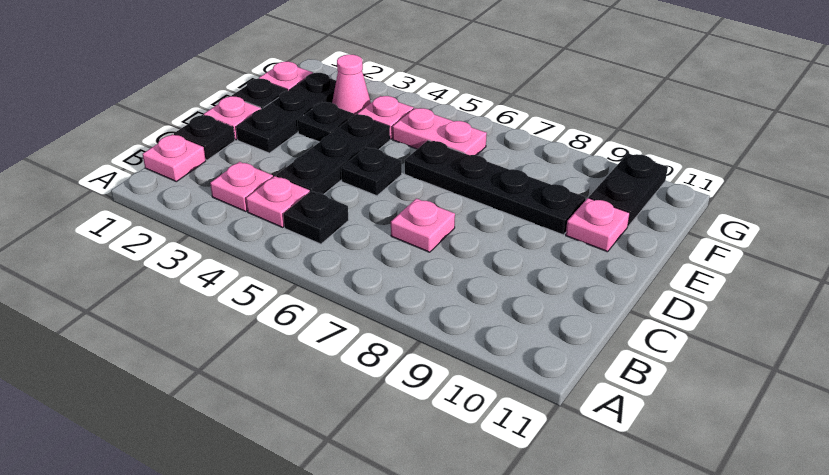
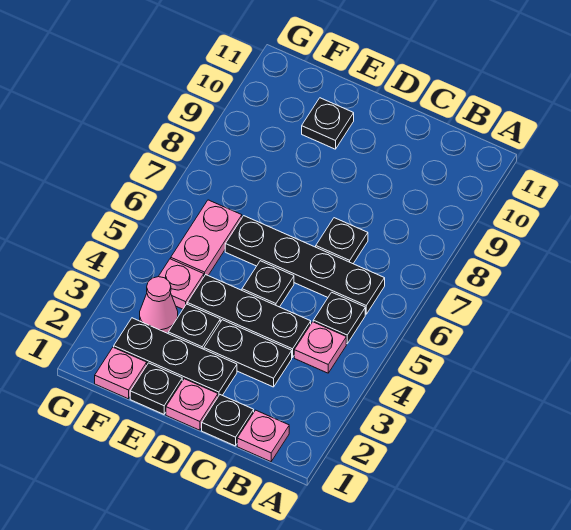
pink 1x1 plate [210,162,273,212] -> none
pink 1x1 plate [391,199,455,252] -> black 1x1 plate [316,218,368,264]
black 1x4 plate [405,140,586,235] -> black 1x4 plate turned to [225,216,385,314]
pink 1x1 plate [566,198,630,252] -> black 1x1 plate [302,98,354,149]
black 1x2 plate [589,153,668,226] -> black 1x2 plate moved to [204,320,292,387]

